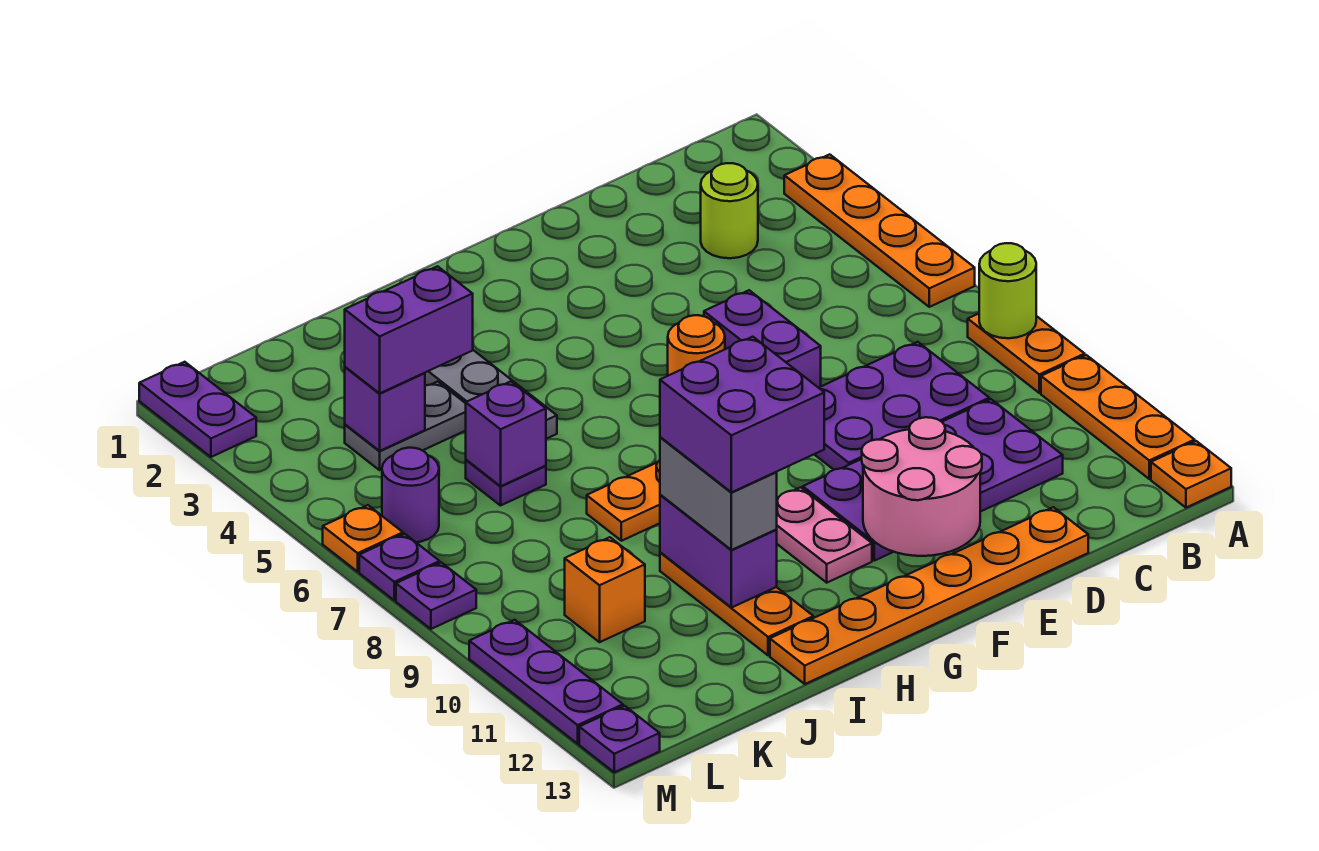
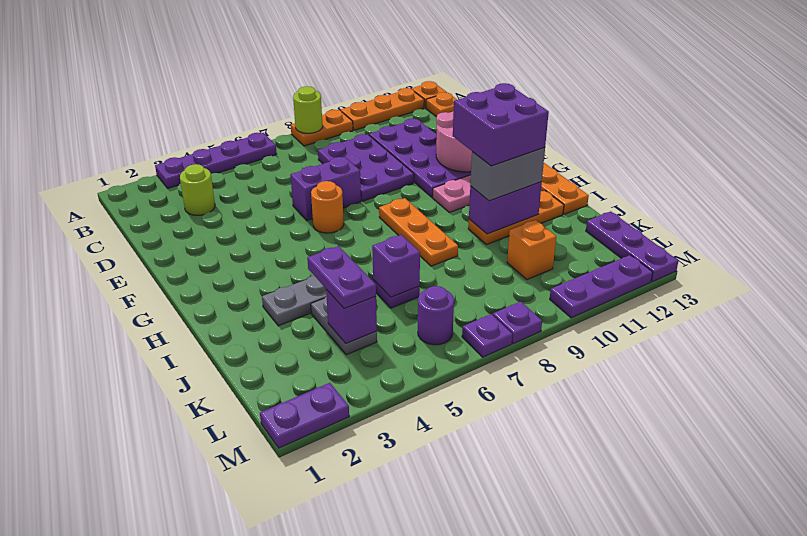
orange 1x4 plate [784,154,975,307] -> purple 1x4 plate [155,133,277,188]
purple 1x2 brick [345,266,473,393] -> purple 1x2 plate [307,246,376,309]
orange 1x1 plate [323,505,403,572] -> orange 1x1 plate moved to [426,92,457,117]
purple 1x1 plate [579,706,660,772] -> purple 1x3 plate [586,211,678,282]

